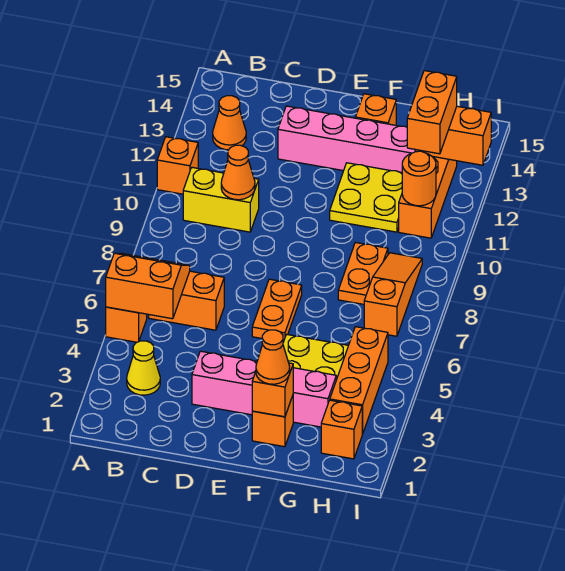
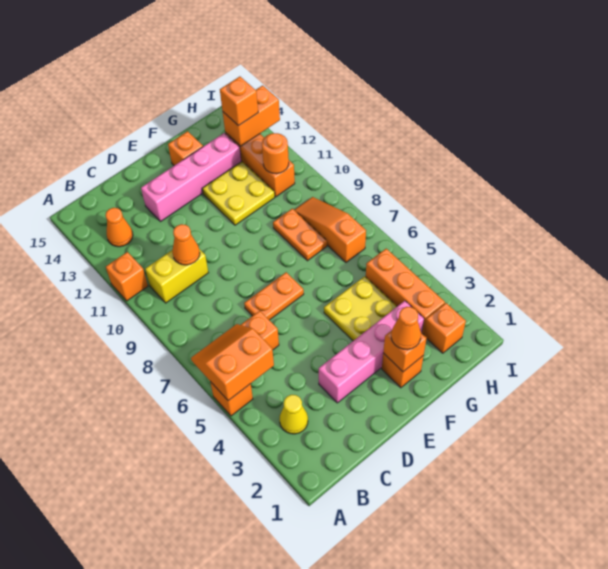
orange 1x2 plate [252,279,302,342] -> orange 1x2 plate turned to [244,272,304,320]
orange 1x2 brick [407,71,457,154] -> orange 1x1 brick [220,77,258,126]

